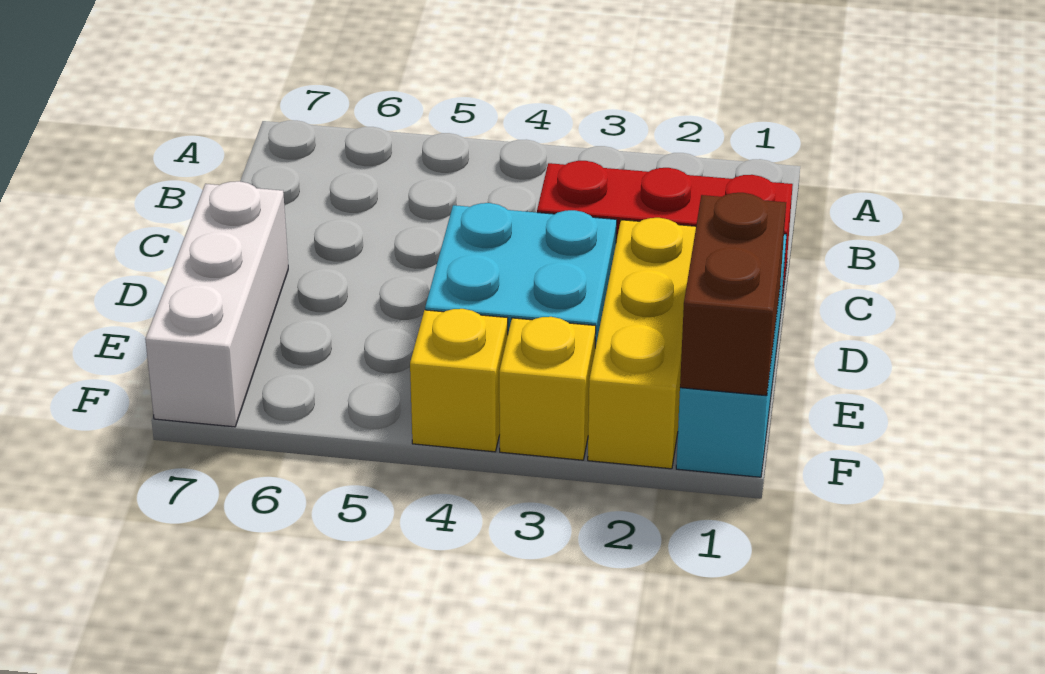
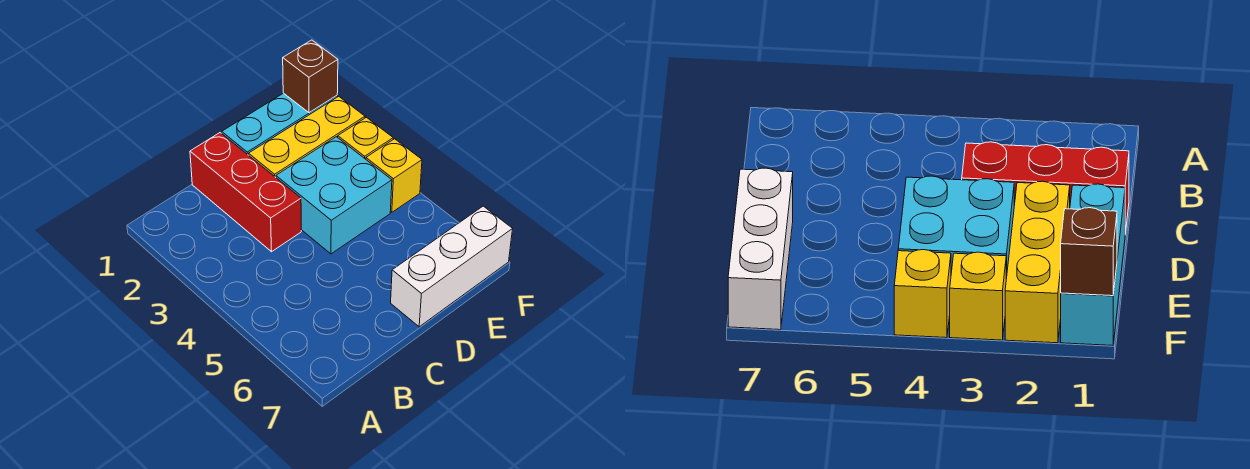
brown 1x2 brick [680,193,786,396] -> brown 1x1 brick [283,40,338,113]

